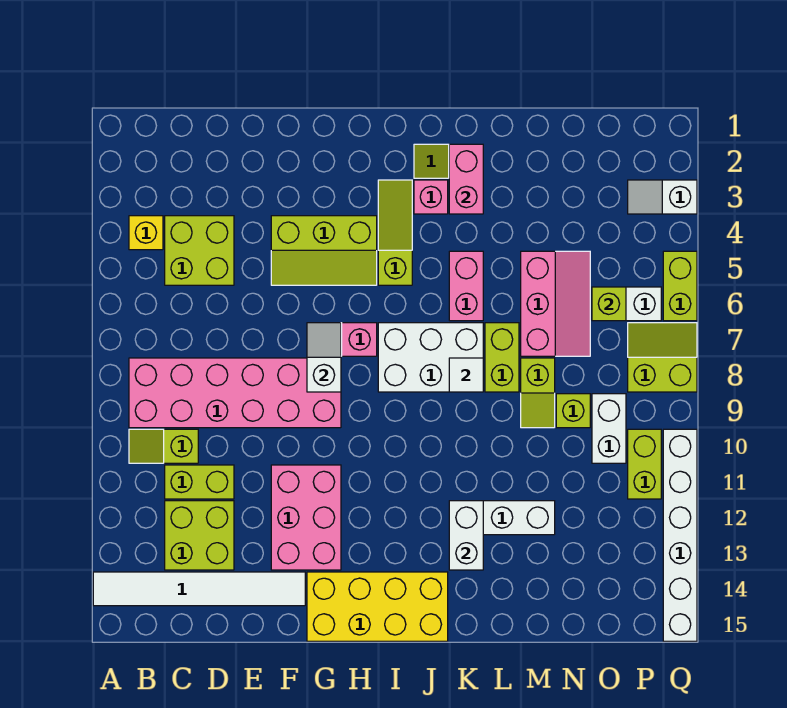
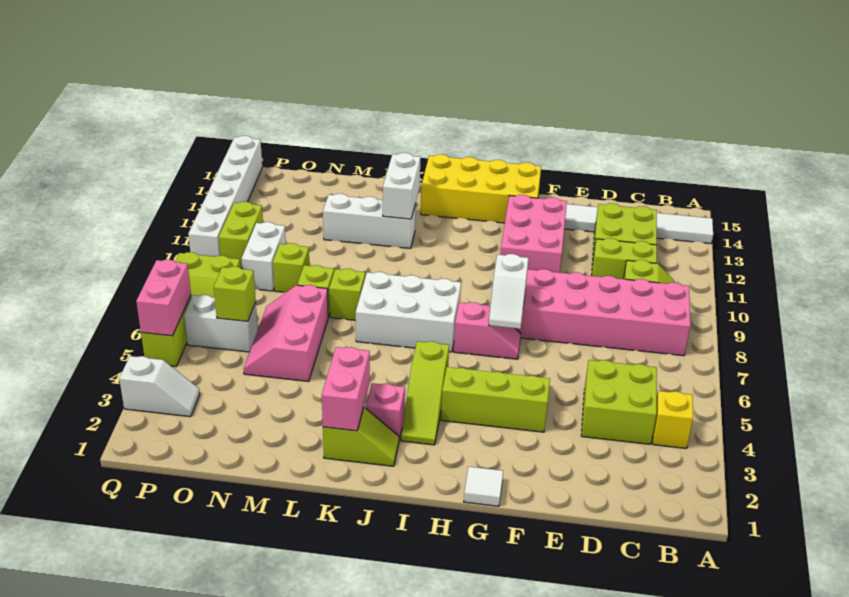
pink 1x2 brick [449,251,483,321] -> pink 1x2 brick moved to [136,260,191,336]
white 1x1 tile [449,358,483,392] -> white 1x1 tile moved to [464,467,503,506]
lime 1x2 brick [485,323,519,392] -> lime 1x1 brick [329,269,365,320]

